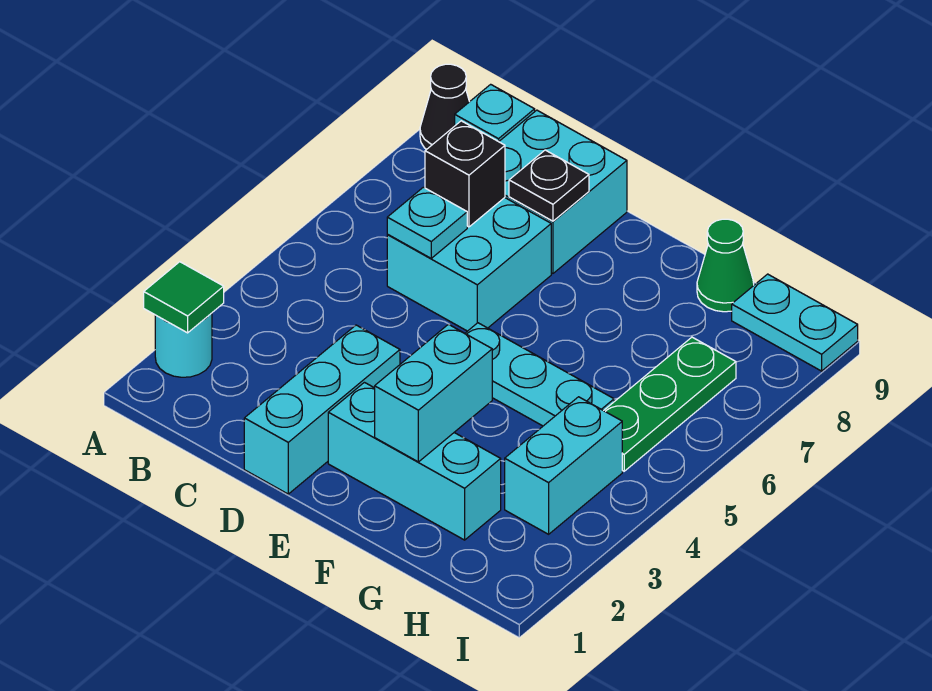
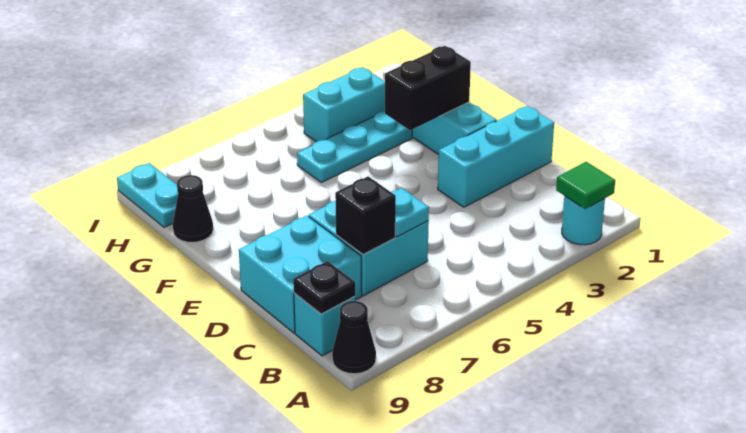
black 1x1 plate [509,150,589,221] -> black 1x1 plate moved to [293,261,355,314]
cyan 1x3 plate [465,323,614,426] -> cyan 1x3 plate turned to [297,111,412,183]
cyan 1x2 brick [375,324,492,462] -> black 1x2 brick [385,46,471,130]
green 1x1 cone [697,219,754,312] -> black 1x1 cone [173,175,213,242]
green 1x3 plate [604,337,736,471] -> none

